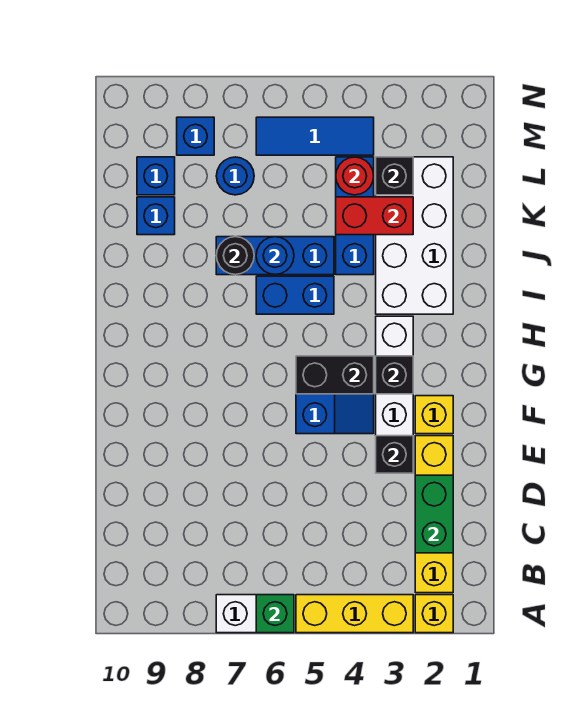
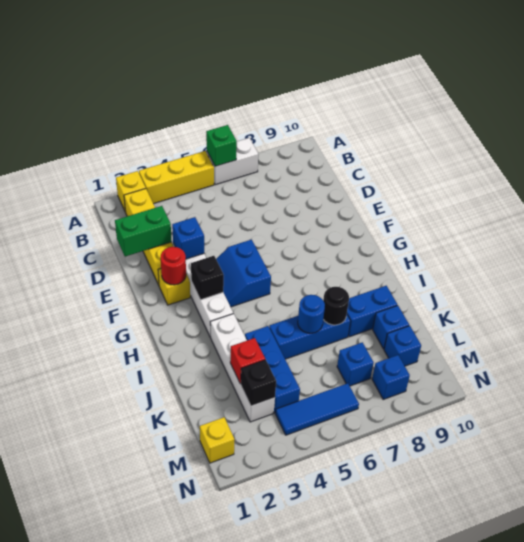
green 1x2 brick [415,475,453,553] -> green 1x2 brick turned to [115,206,172,257]
black 1x1 brick [376,436,413,473] -> blue 1x1 brick [172,217,204,259]
black 1x2 brick [296,356,374,394] -> none
white 2x4 brick [376,157,453,314] -> white 1x4 brick [210,314,275,422]
blue 1x2 brick [256,276,334,314] -> blue 1x2 brick moved to [347,286,397,337]
red 1x2 brick [336,197,413,235] -> red 1x1 brick [230,338,265,384]
red 1x1 round brick [336,157,374,195] -> red 1x1 round brick moved to [161,247,186,285]
blue 1x1 round brick [216,157,254,195] -> blue 1x1 brick [337,342,374,386]
none -> yellow 1x1 brick [200,417,235,463]

